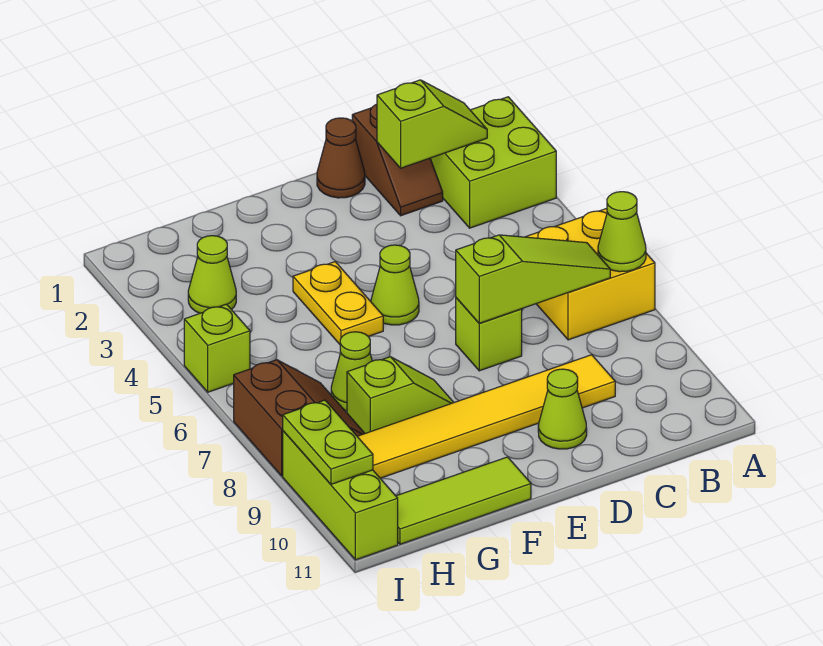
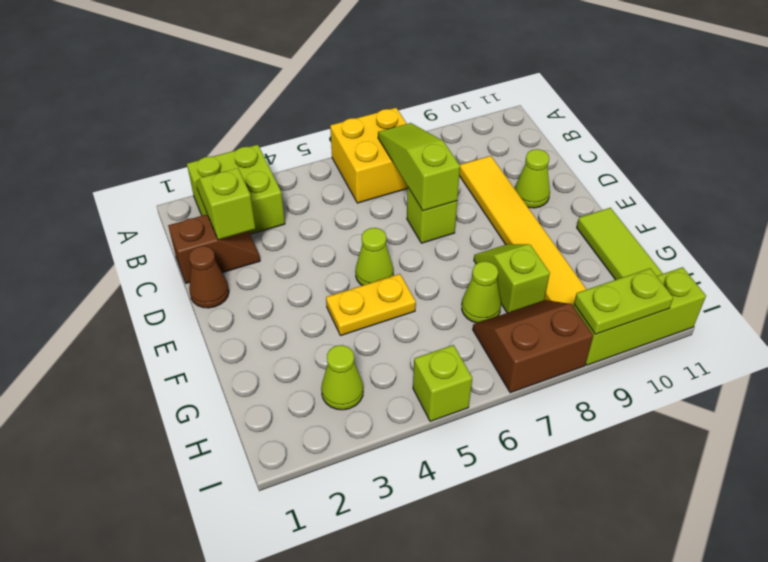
lime 1x1 cone [598,192,646,272] -> none

